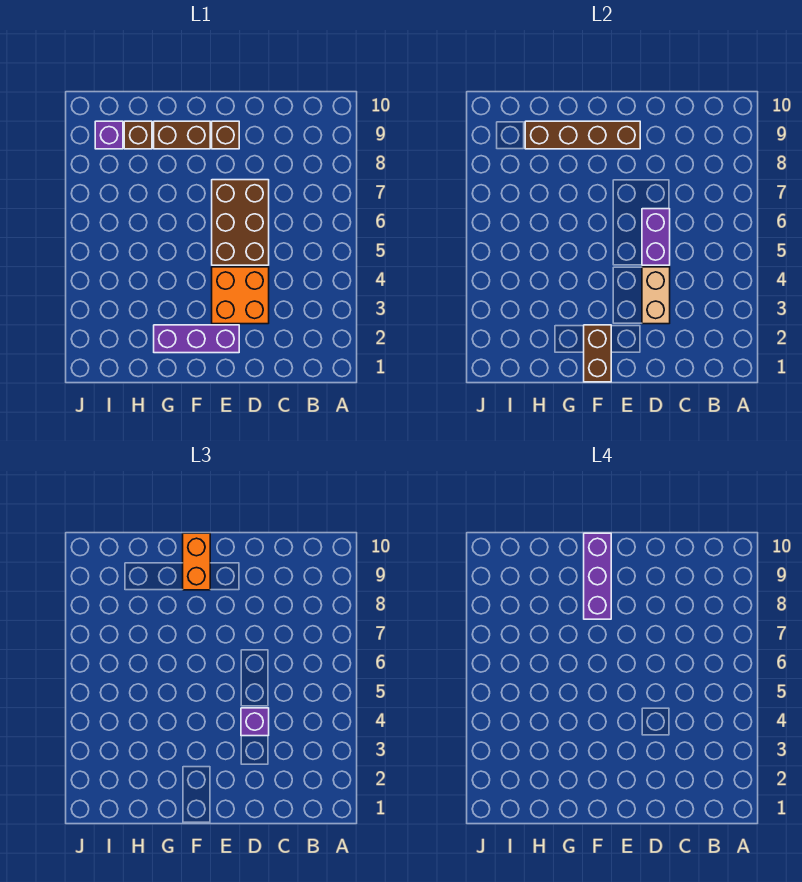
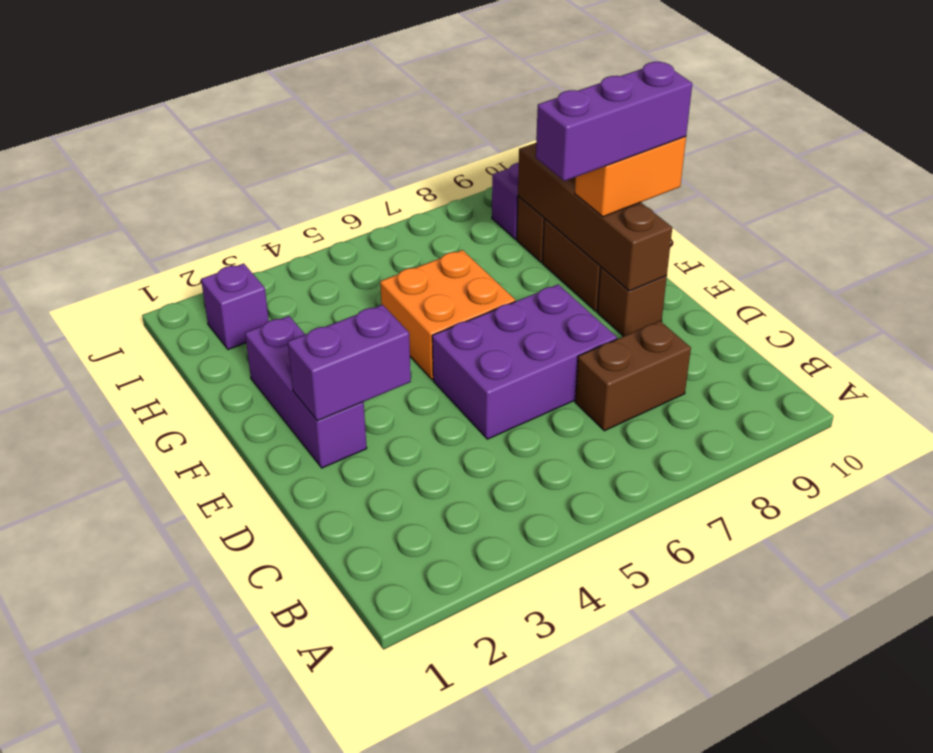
orange 2x2 brick [212,267,269,324] -> orange 2x2 brick moved to [380,250,515,380]
tan 1x2 brick [642,267,670,324] -> none
purple 1x1 brick [241,708,269,736] -> purple 1x1 brick moved to [201,264,269,350]
brown 2x3 brick [212,180,269,265] -> purple 2x3 brick [432,284,617,439]
purple 1x2 brick [642,209,670,265] -> purple 1x2 brick moved to [288,305,411,421]
brown 1x2 brick [584,325,611,382] -> brown 1x2 brick moved to [575,321,691,431]

